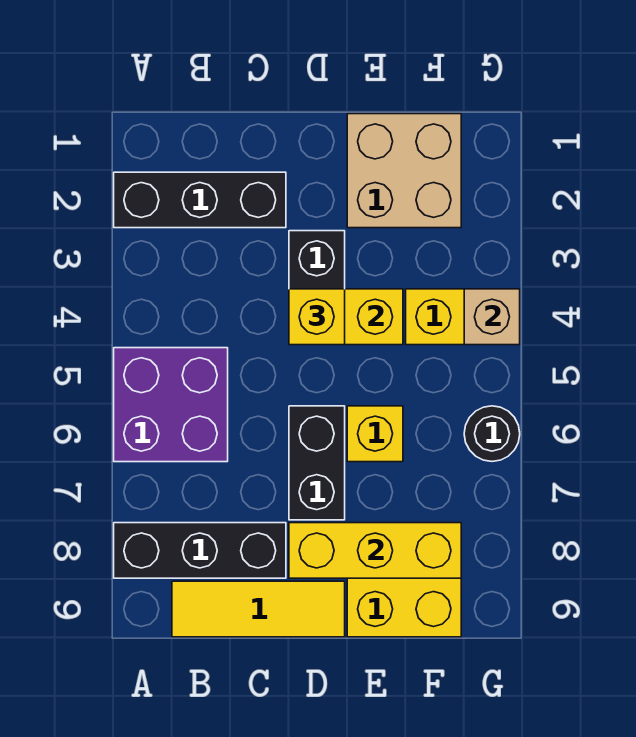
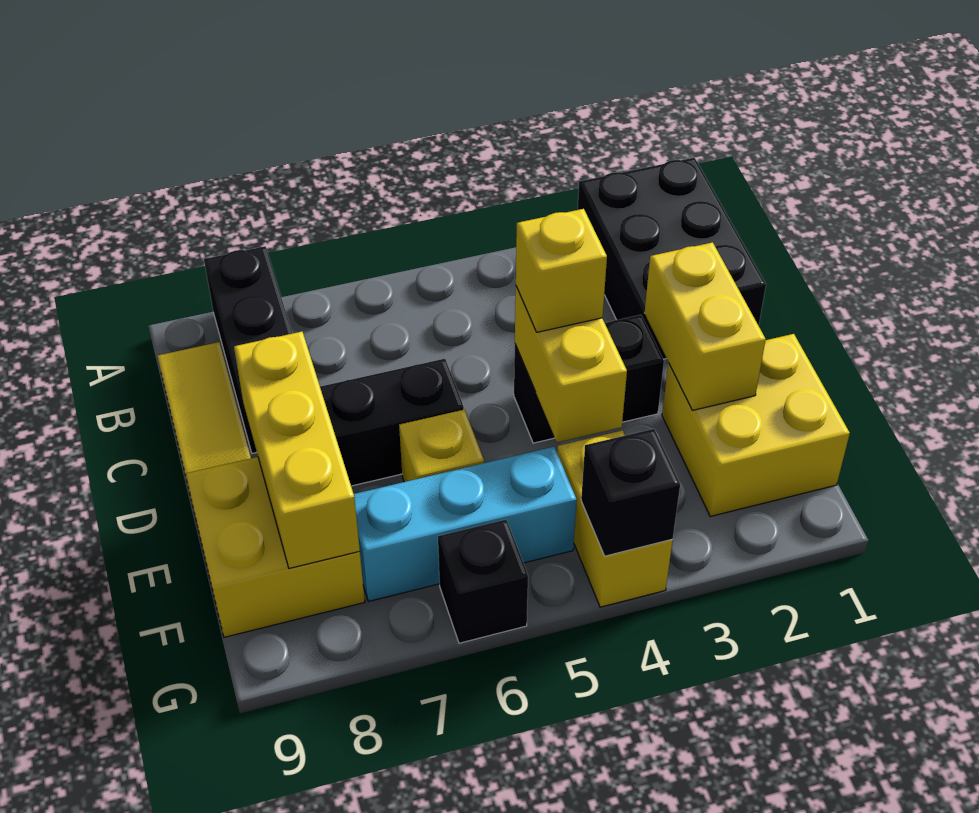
black 1x3 brick [114,172,286,228] -> black 2x3 brick [578,158,766,359]
purple 2x2 brick [114,348,228,462] -> none
none -> yellow 1x2 brick [645,242,766,410]
tan 2x2 brick [347,114,461,228] -> yellow 2x2 brick [662,334,850,516]
none -> cyan 1x3 brick [354,447,577,601]
tan 1x1 brick [464,289,520,345] -> black 1x1 brick [581,429,680,556]
black 1x1 round brick [464,406,520,461] -> black 1x1 brick [438,520,528,643]

